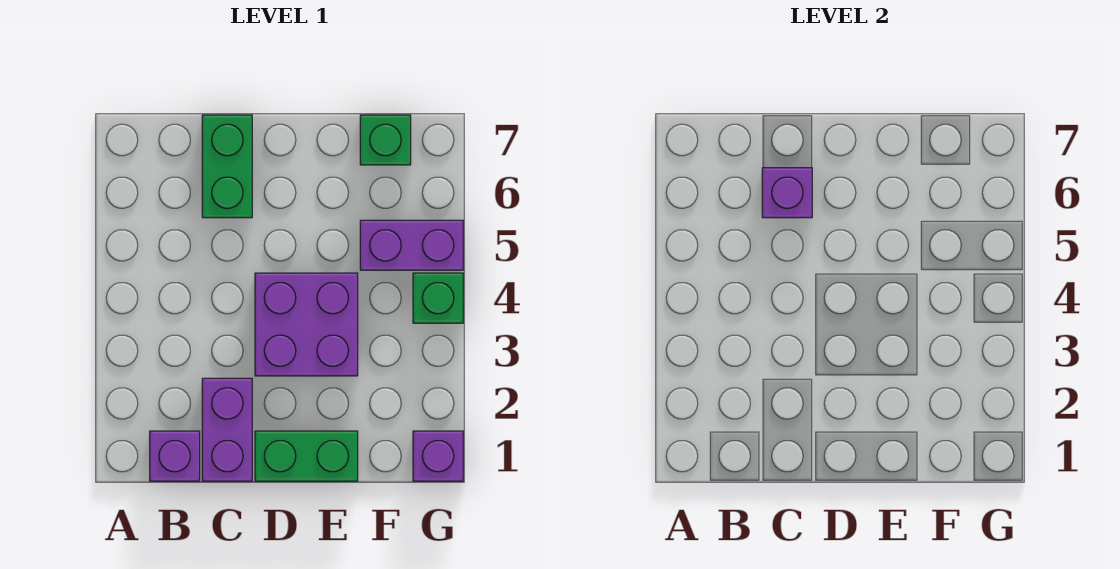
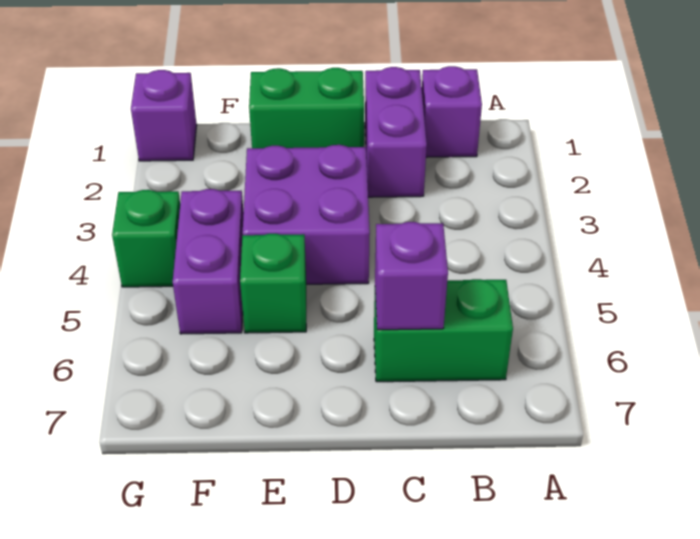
green 1x2 brick [202,115,252,218] -> green 1x2 brick turned to [374,279,513,382]
purple 1x2 brick [360,220,463,270] -> purple 1x2 brick turned to [173,189,244,334]
green 1x1 brick [360,115,411,165] -> green 1x1 brick moved to [240,234,306,333]

